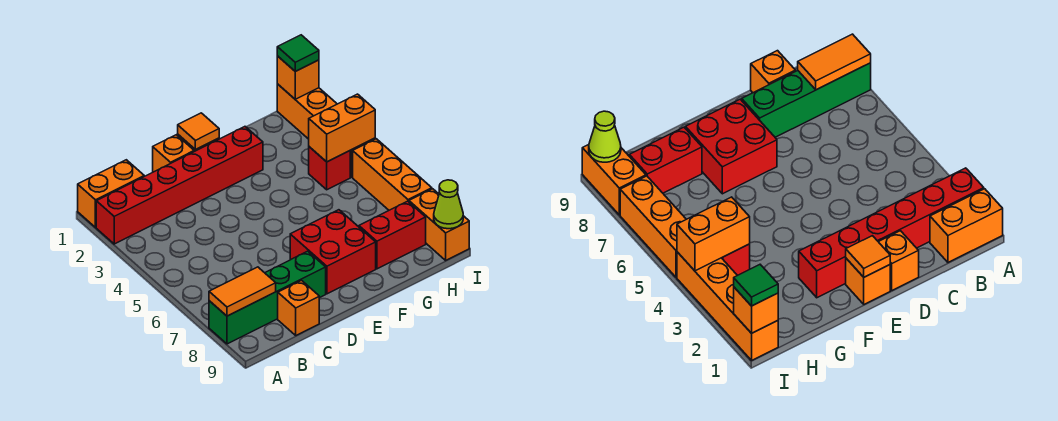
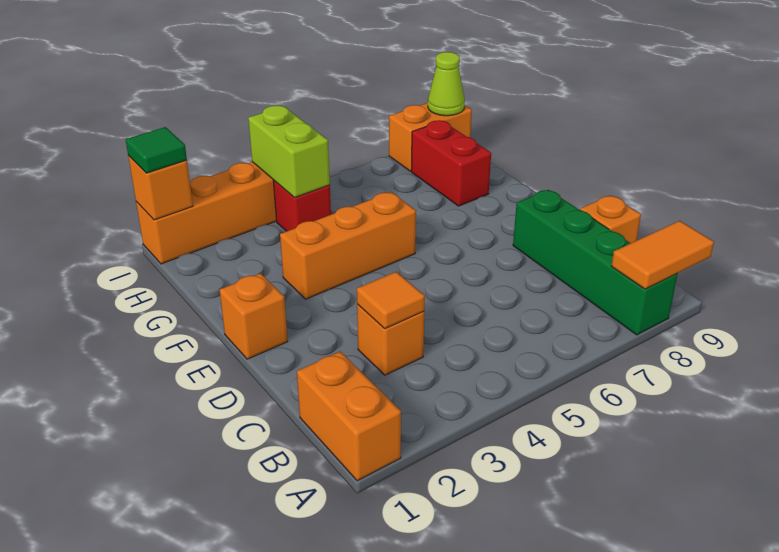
red 1x6 brick [96,127,263,244] -> none
orange 1x2 tile [209,267,276,316] -> orange 1x2 tile turned to [611,221,714,289]
orange 1x1 brick [153,135,194,172] -> orange 1x1 brick moved to [357,304,424,375]
orange 1x1 tile [178,113,219,150] -> orange 1x1 tile moved to [357,272,425,329]
red 2x2 brick [290,210,376,294] -> none
orange 1x2 brick [309,94,375,162] -> lime 1x2 brick [248,106,330,198]
orange 1x3 brick [353,139,432,210] -> orange 1x3 brick moved to [280,192,416,299]

